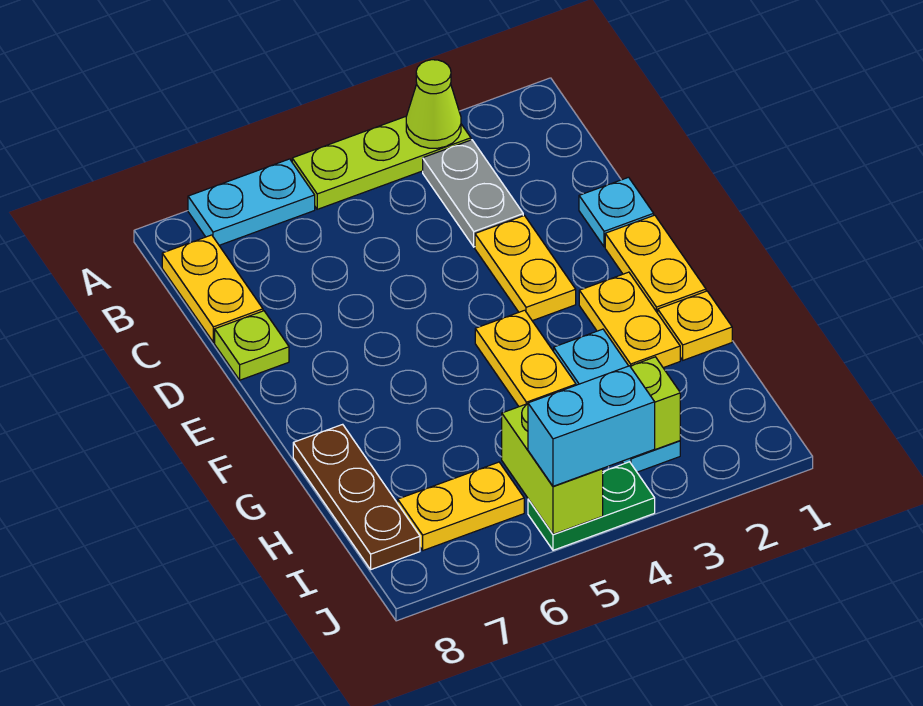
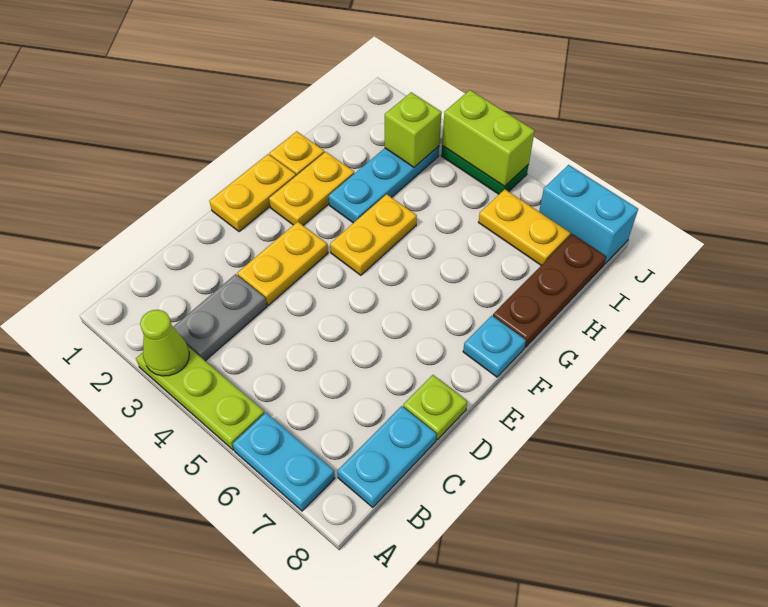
yellow 1x2 plate [162,235,263,342] -> cyan 1x2 plate [338,406,436,507]
cyan 1x1 plate [579,177,654,247] -> cyan 1x1 plate moved to [463,316,526,377]
lime 1x2 brick [502,404,603,534] -> lime 1x2 brick turned to [442,90,535,187]
cyan 1x2 brick [528,366,655,486] -> cyan 1x2 brick moved to [539,165,638,264]

